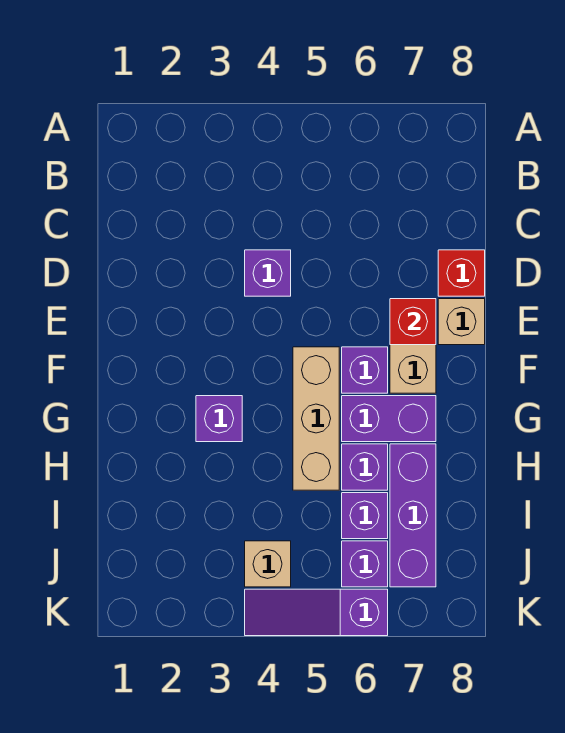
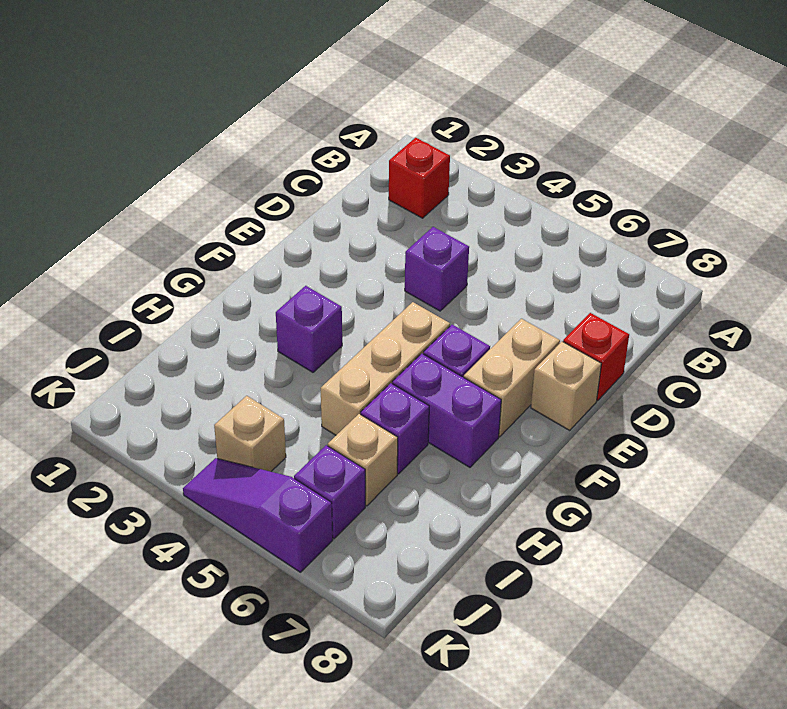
red 1x1 brick [390,299,436,345] -> red 1x1 brick moved to [389,138,450,218]
purple 1x3 brick [390,444,436,587] -> none
purple 1x1 brick [342,493,388,539] -> tan 1x1 brick [328,414,398,506]

